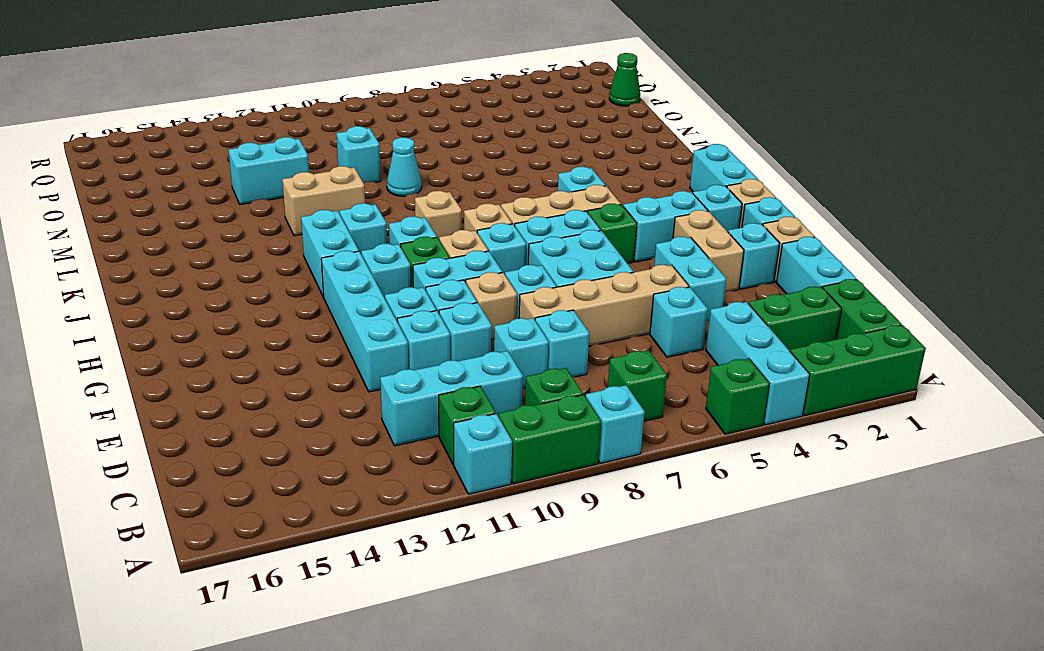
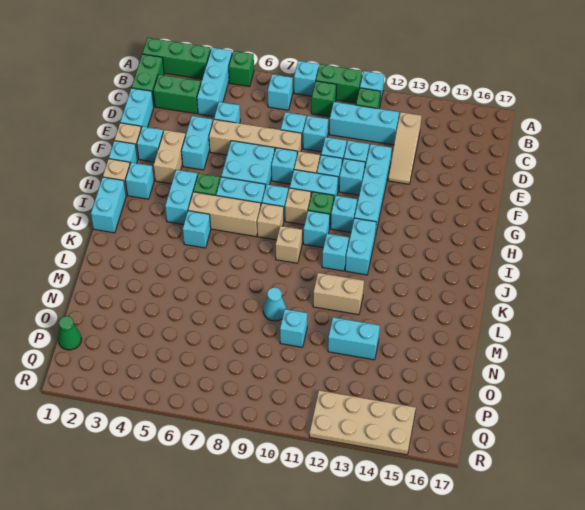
green 1x1 brick [608,350,667,421] -> cyan 1x1 brick [268,74,293,110]
none -> tan 1x3 slope [388,112,421,184]
cyan 1x2 brick [623,191,708,262] -> cyan 1x2 brick turned to [165,170,197,225]
none -> tan 2x4 plate [309,390,416,455]

